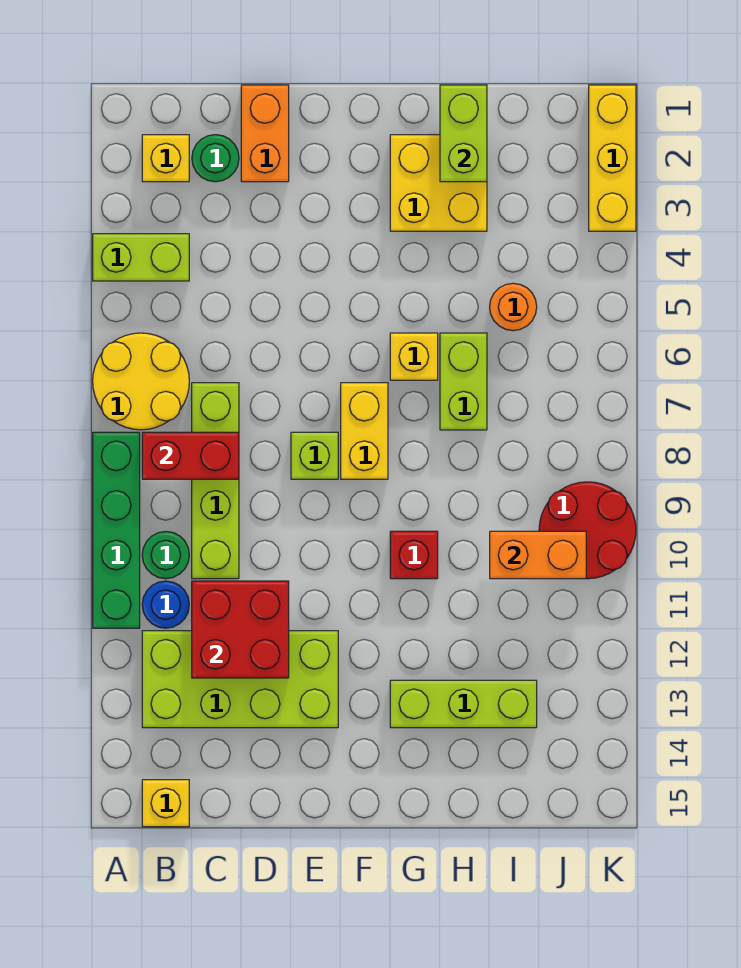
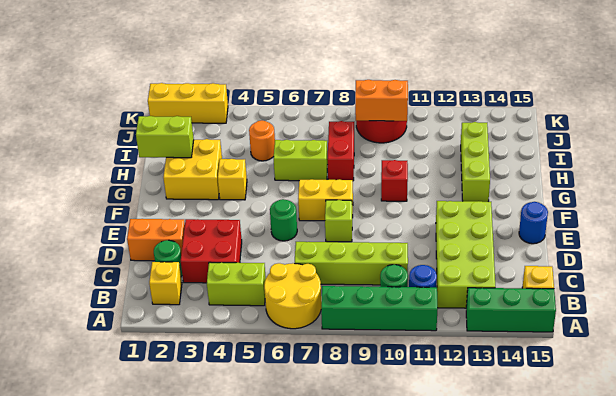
lime 1x2 brick [93,234,189,281] -> lime 1x2 brick turned to [207,262,266,306]
none -> green 1x3 brick [466,288,556,332]
red 1x2 brick [142,432,239,479] -> red 1x2 brick moved to [327,121,354,180]
red 2x2 brick [192,581,289,678] -> red 2x2 brick moved to [181,219,242,283]
none -> green 1x1 round brick [270,199,297,241]
none -> blue 1x1 round brick [519,202,548,244]
yellow 1x1 brick [390,333,438,380] -> yellow 1x1 brick moved to [218,159,247,200]
orange 1x2 brick [490,531,586,579] -> orange 1x2 brick turned to [355,80,408,121]

